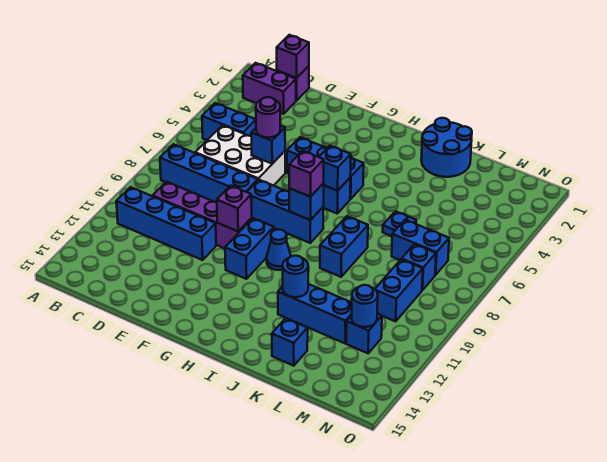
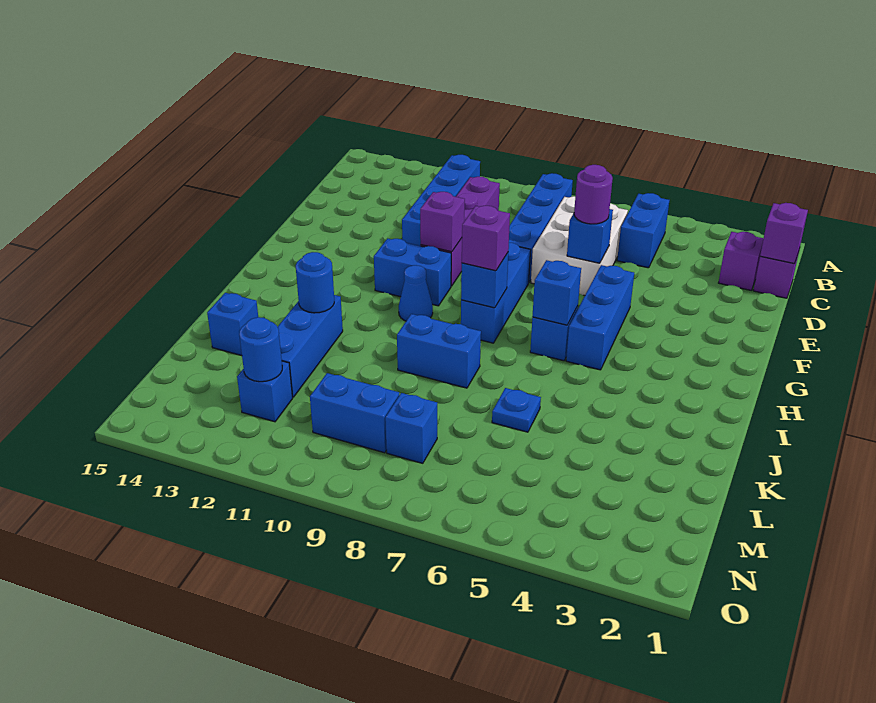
purple 1x2 brick [243,63,296,114] -> purple 1x1 brick [719,232,764,290]
blue 2x2 round brick [421,118,472,177] -> none
blue 1x2 brick [392,220,449,275] -> none

